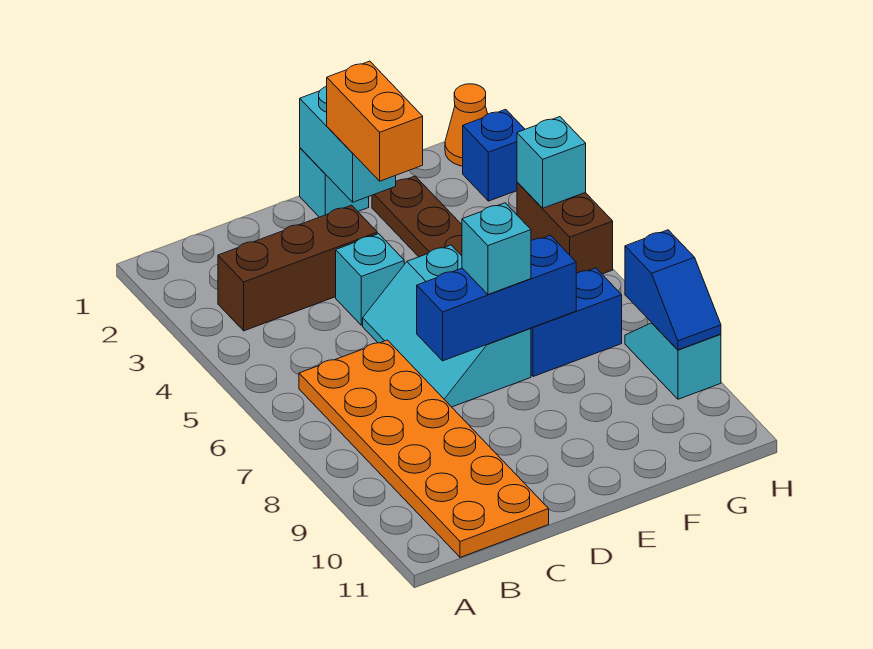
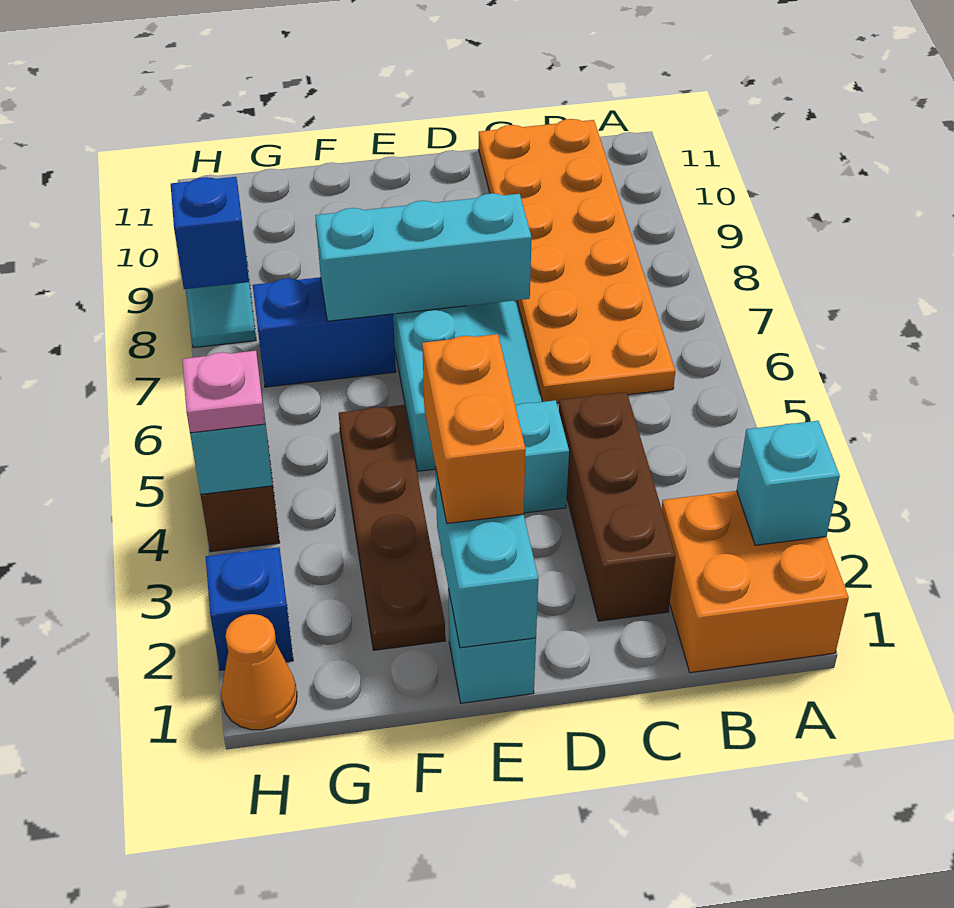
none -> orange 2x2 brick [662,491,849,673]
brown 1x3 brick [218,205,377,331] -> brown 1x3 brick turned to [559,392,676,621]
blue 1x3 brick [417,235,576,361] -> cyan 1x3 brick [315,193,532,321]
cyan 1x1 brick [462,203,531,294] -> cyan 1x1 brick moved to [737,421,840,545]
none -> pink 1x1 plate [182,351,265,433]

